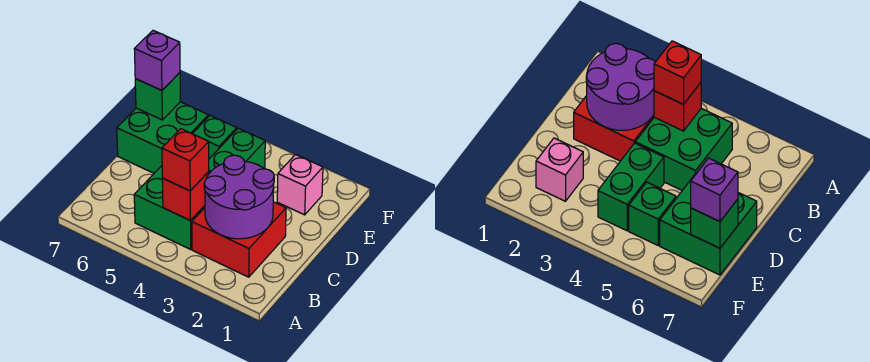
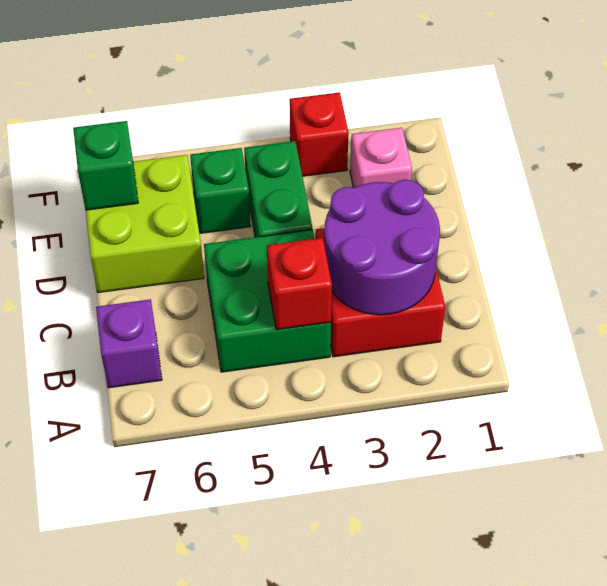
red 1x1 brick [162,129,209,191] -> red 1x1 brick moved to [290,92,349,176]
green 2x2 brick [117,102,209,173] -> lime 2x2 brick [86,155,204,293]
purple 1x1 brick [134,30,180,90] -> purple 1x1 brick moved to [96,299,162,388]

